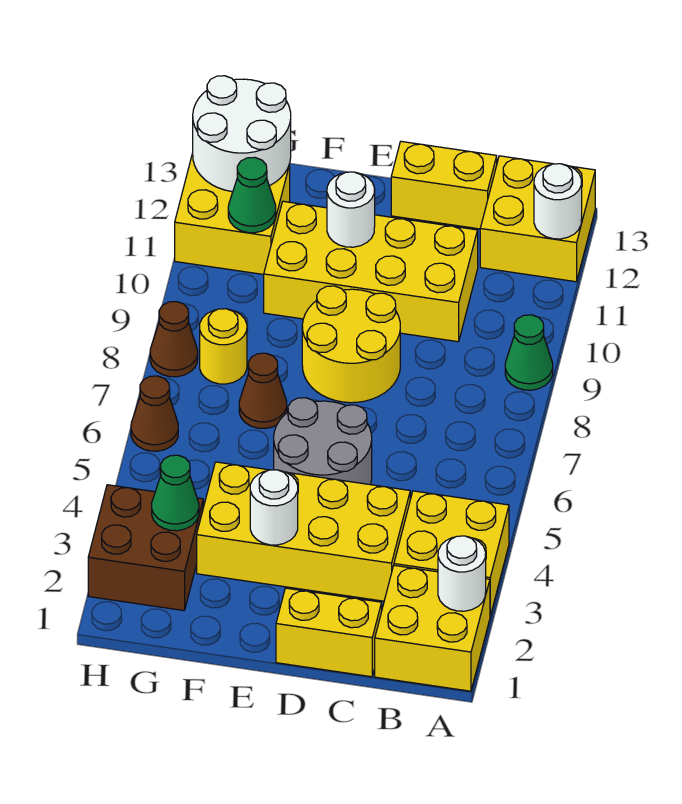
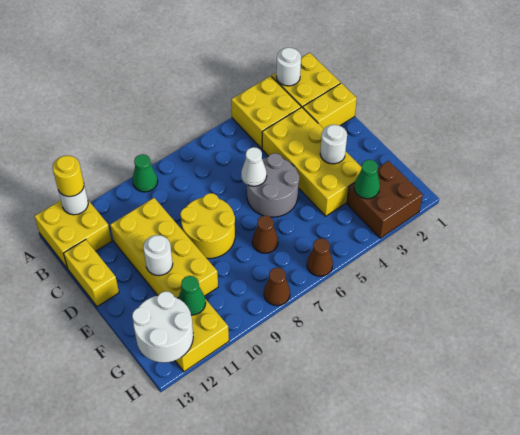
yellow 1x2 brick [276,588,382,677] -> yellow 1x2 brick turned to [303,83,357,129]
none -> white 1x1 cone [241,147,267,186]
yellow 1x1 round brick [200,309,247,384] -> yellow 1x1 round brick moved to [53,156,84,197]

